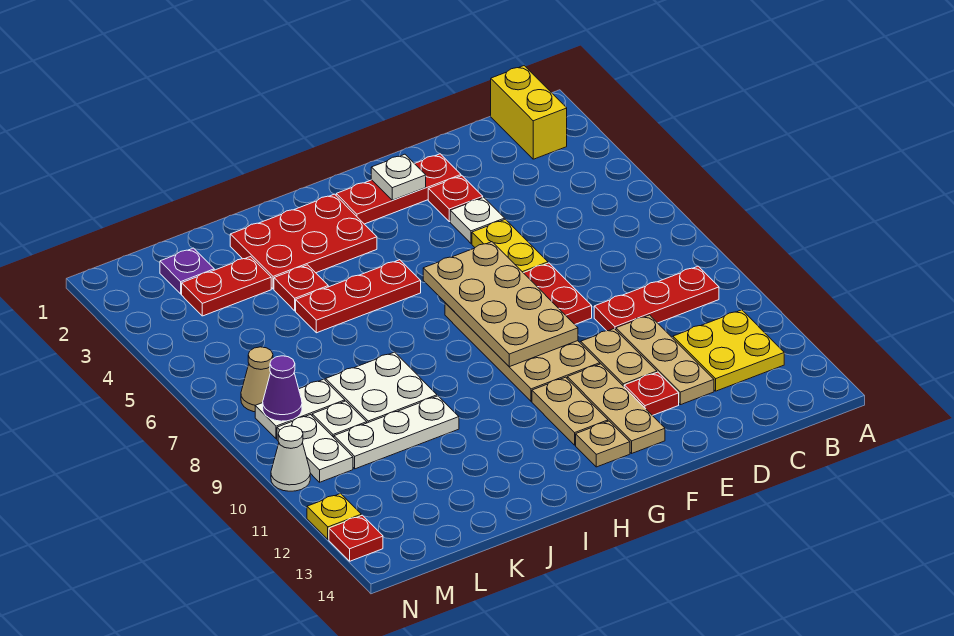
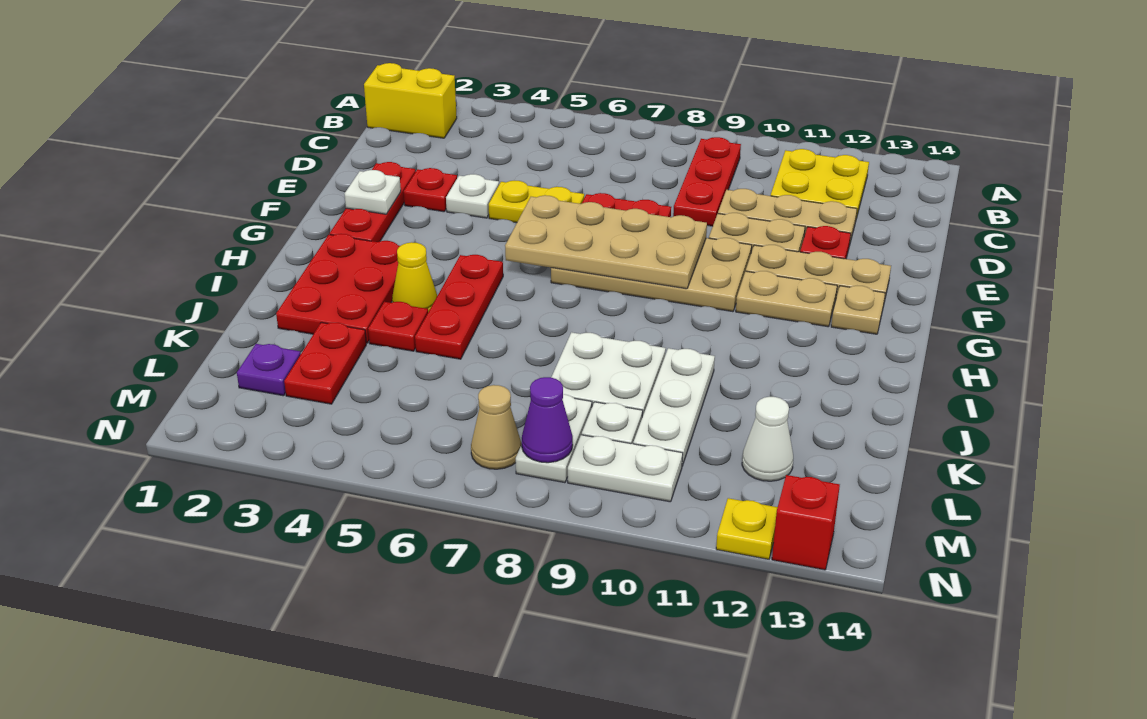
none -> yellow 1x1 cone [392,242,437,312]
white 1x1 cone [271,426,310,491] -> white 1x1 cone moved to [742,397,793,481]
red 1x1 plate [329,515,383,561] -> red 1x1 brick [772,475,840,570]

